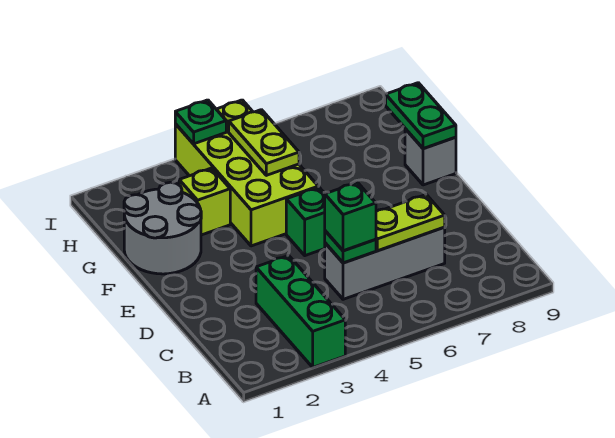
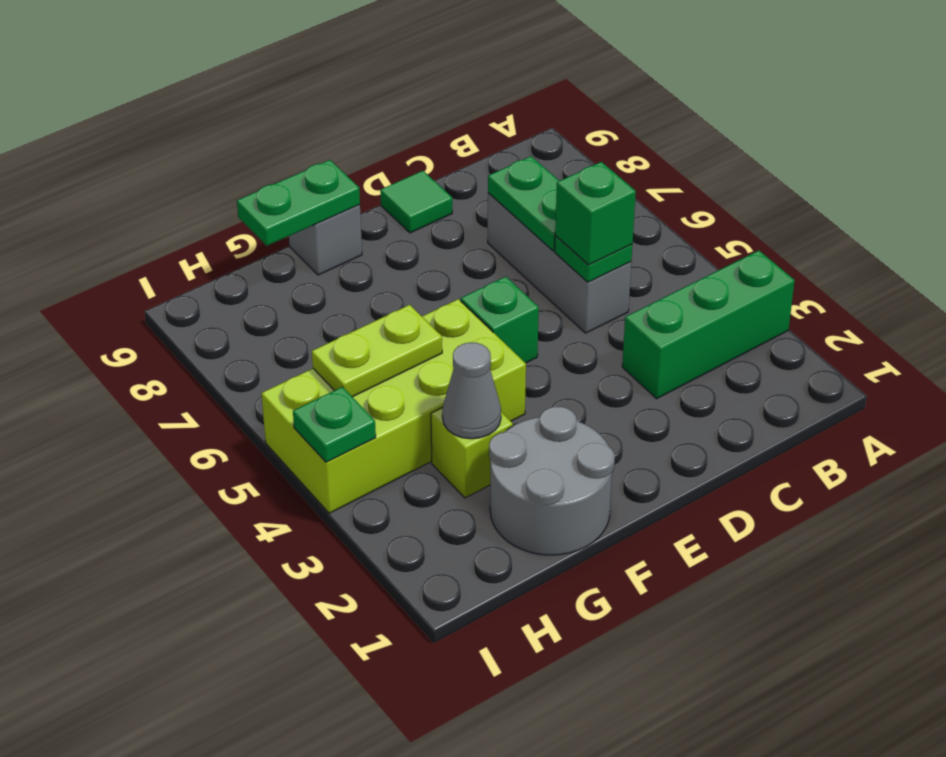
lime 1x2 plate [376,195,445,251] -> green 1x2 plate [488,156,559,251]
none -> green 1x1 tile [380,171,452,233]
none -> grey 1x1 cone [442,342,501,439]

